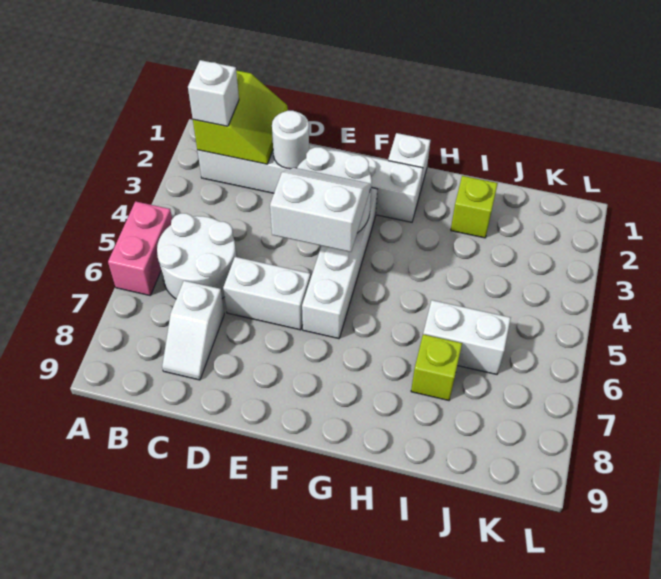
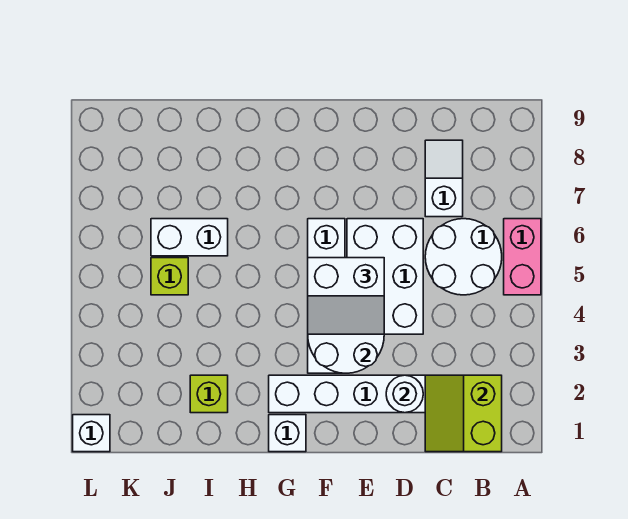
white 1x1 brick [188,60,239,126] -> white 1x1 brick moved to [73,415,110,452]
white 1x2 brick [223,257,310,330] -> white 2x3 brick [347,219,423,334]
lime 1x1 brick [411,334,462,400] -> lime 1x1 brick moved to [151,258,188,295]

